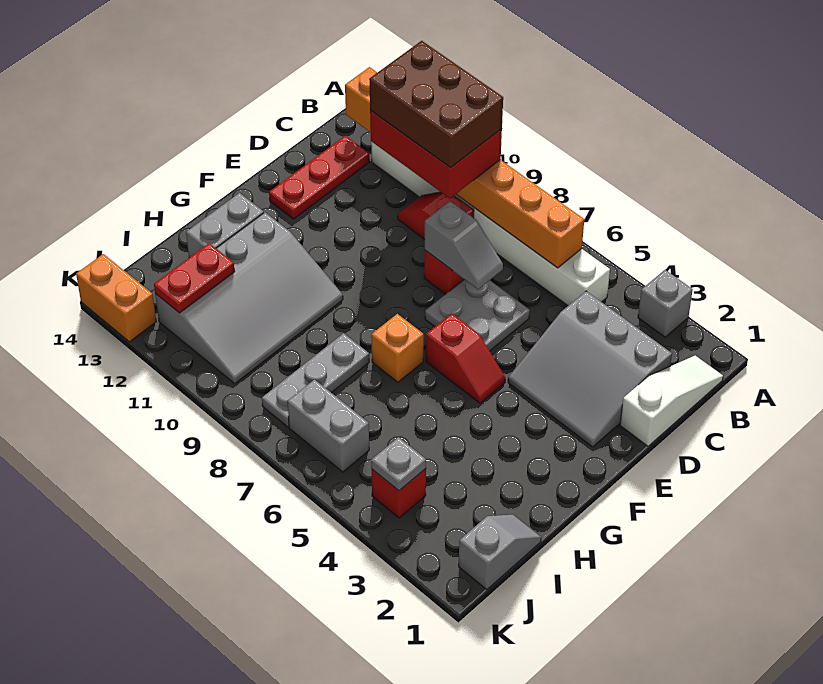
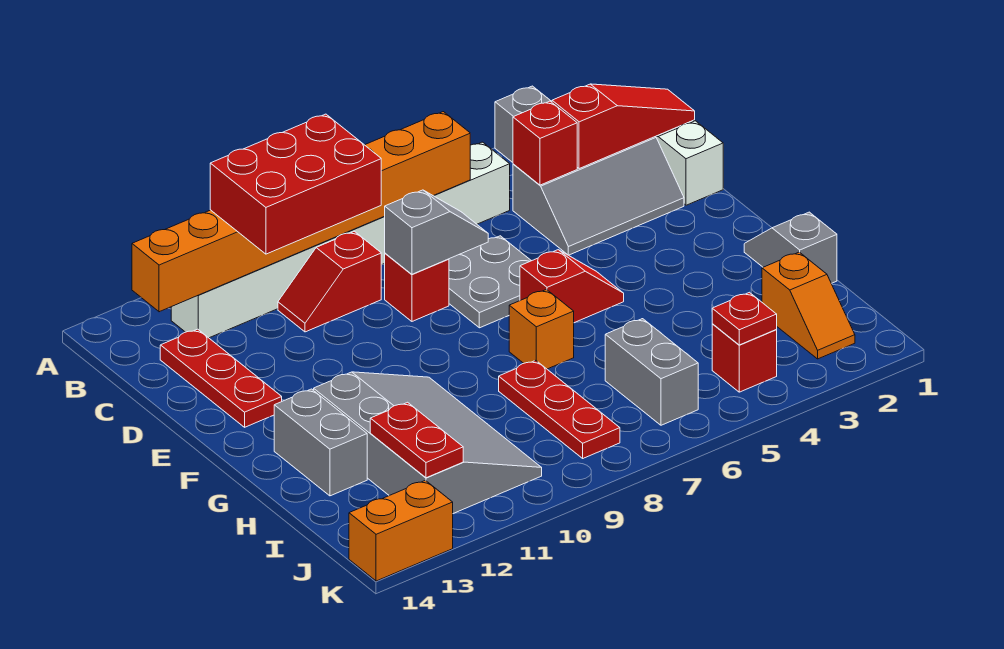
brown 2x3 brick [369,41,503,168] -> none
none -> red 1x3 slope [552,84,695,169]
grey 3x3 slope [508,291,672,447] -> grey 2x3 slope [513,137,684,255]
none -> red 1x1 brick [513,101,577,185]
grey 1x3 plate [262,333,369,427] -> red 1x3 plate [499,360,620,458]
grey 1x2 slope [459,515,541,590] -> grey 1x2 slope moved to [744,212,837,283]
none -> orange 1x2 slope [762,252,855,359]
grey 1x1 plate [371,437,426,491] -> red 1x1 plate [712,292,777,345]
grey 1x2 brick [288,379,369,472] -> grey 1x2 brick turned to [605,319,698,425]

